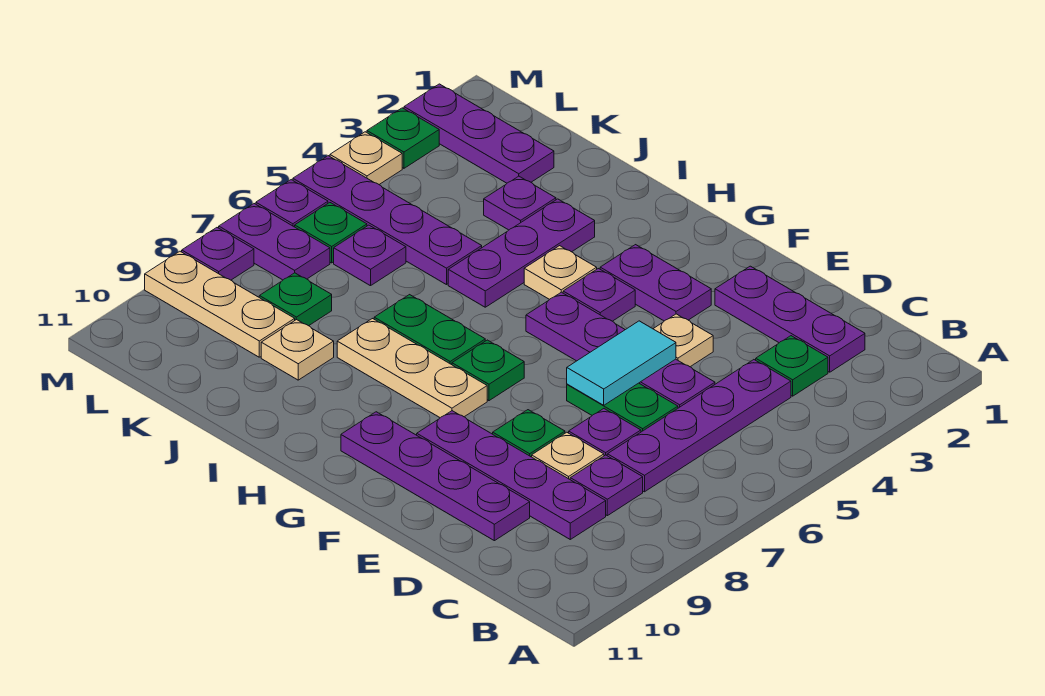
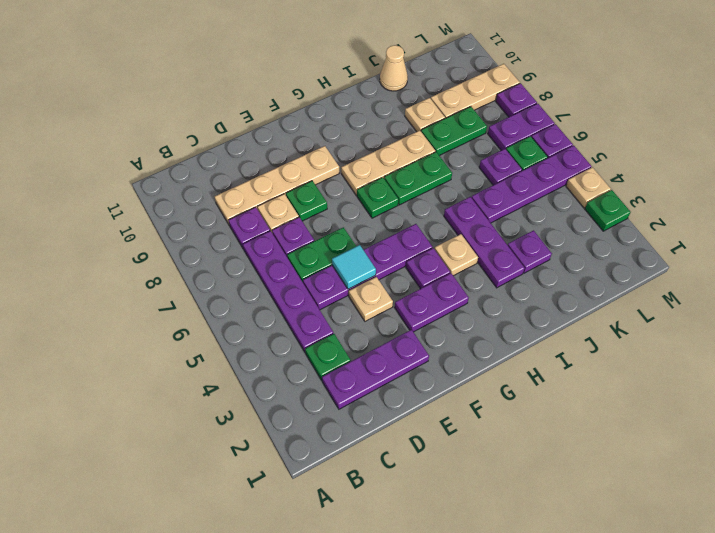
purple 1x4 plate [417,411,606,539] -> tan 1x4 plate [215,146,339,224]
purple 1x4 plate [341,412,530,541] -> none
cyan 1x2 tile [567,321,676,405] -> cyan 1x1 tile [332,245,376,289]
none -> tan 1x1 cone [380,45,408,91]
purple 1x3 plate [404,84,554,183] -> none
green 1x1 plate [259,273,332,326] -> green 1x2 plate [421,107,487,156]

